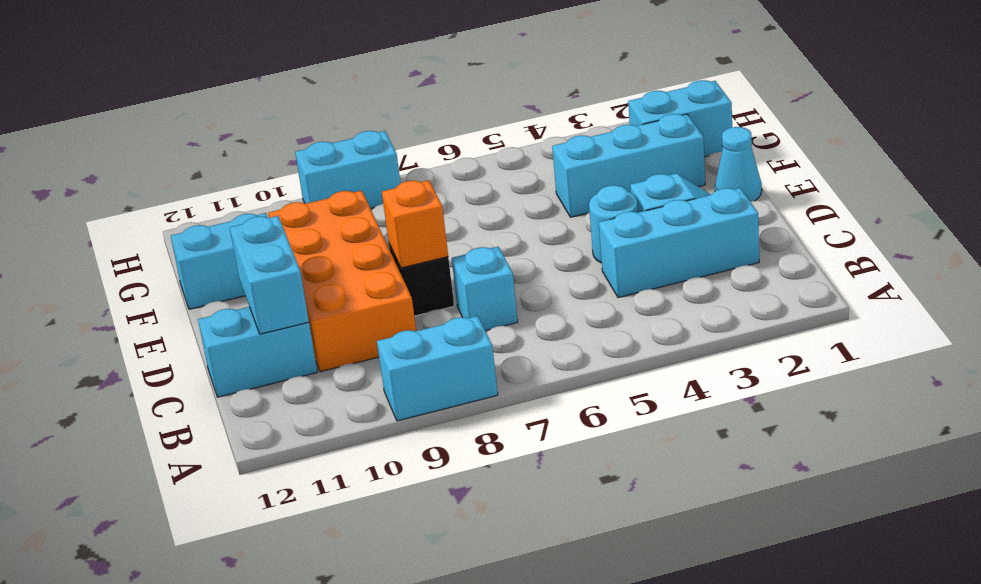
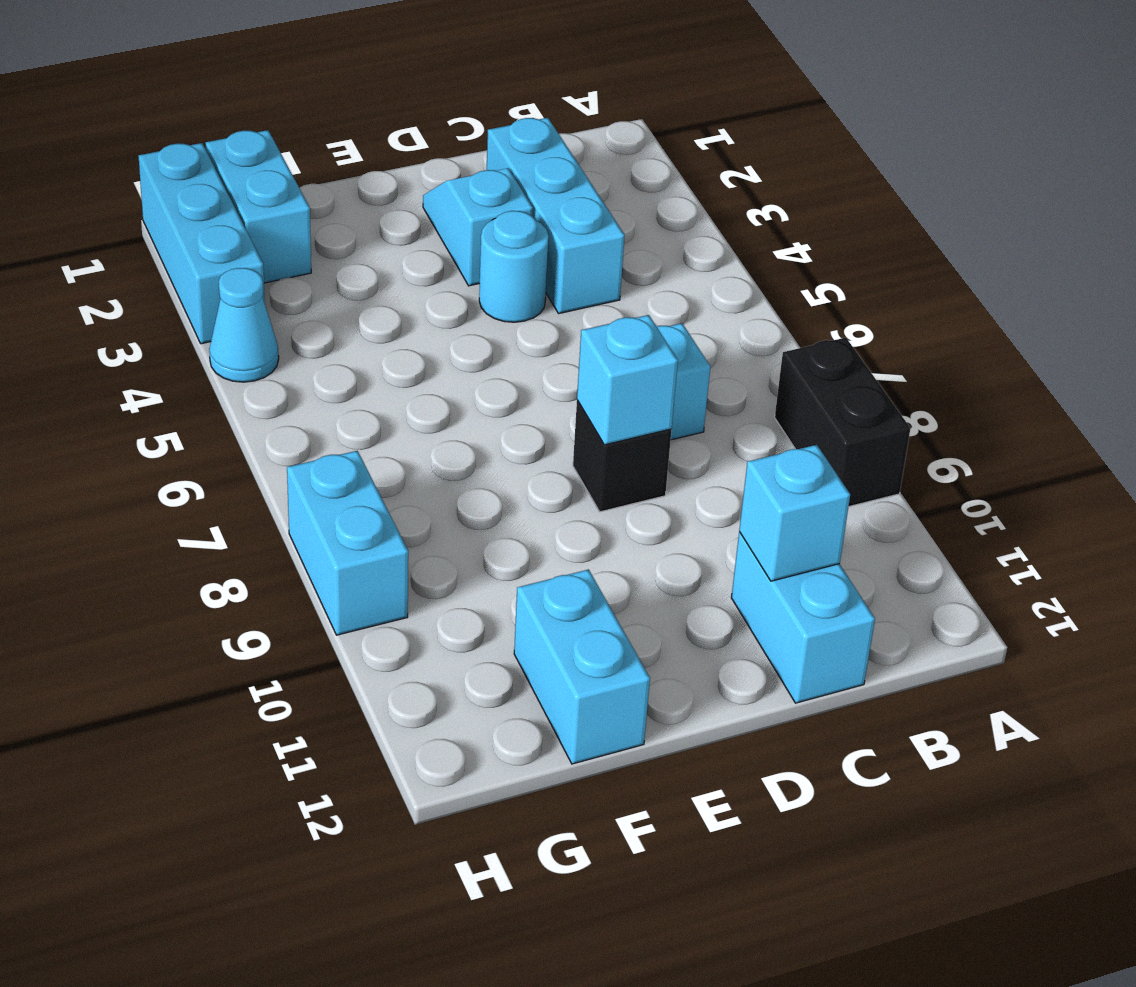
cyan 1x2 brick [377,316,498,421] -> black 1x2 brick [775,338,910,506]
orange 2x4 brick [268,191,416,372] -> none
cyan 1x2 brick [230,216,309,334] -> cyan 1x1 brick [739,445,850,581]
orange 1x1 brick [382,180,448,268] -> cyan 1x1 brick [577,315,678,445]
cyan 1x1 cone [715,127,762,202] -> cyan 1x1 cone moved to [209,268,279,382]
cyan 1x3 brick [552,114,705,217] -> cyan 1x3 brick moved to [139,143,265,344]

